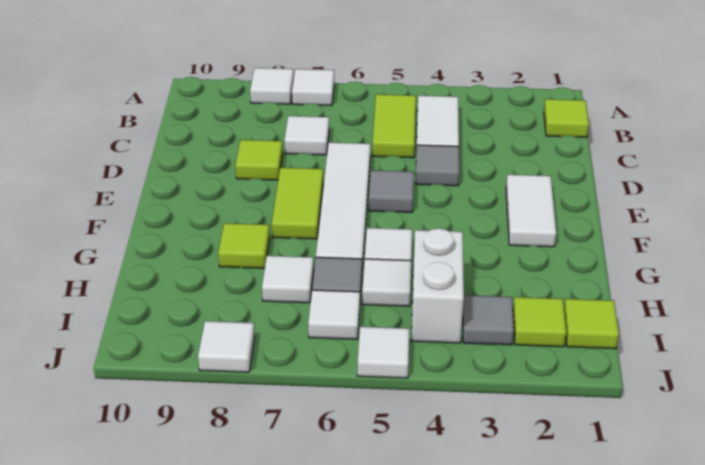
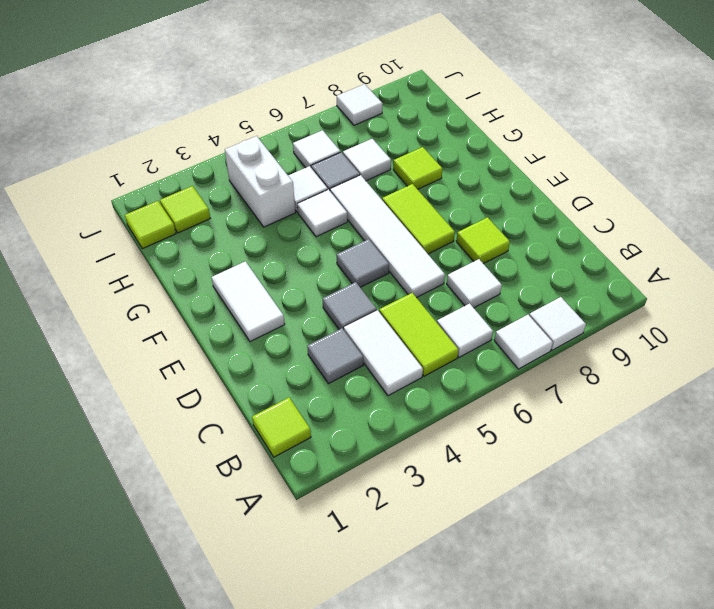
grey 1x1 tile [463,295,514,345] -> grey 1x1 tile moved to [307,328,363,384]
white 1x1 tile [357,327,409,378] -> white 1x1 tile moved to [437,304,493,357]

